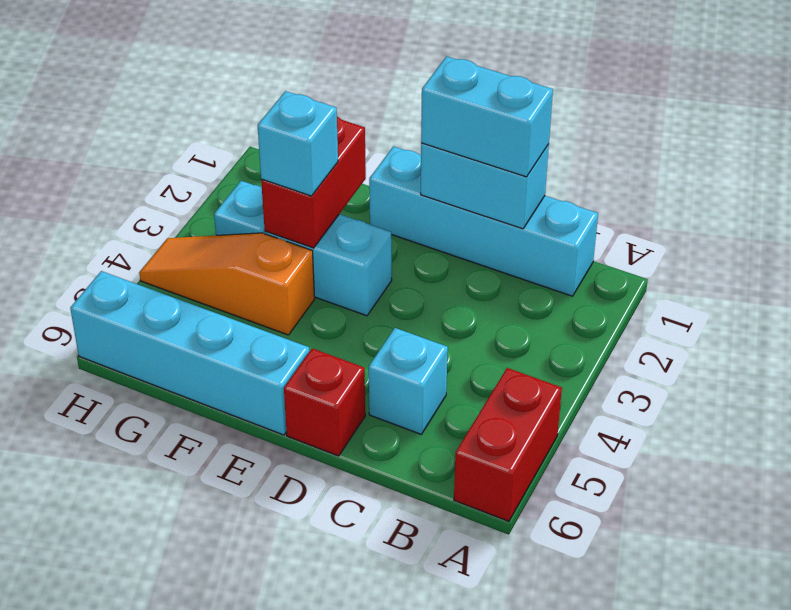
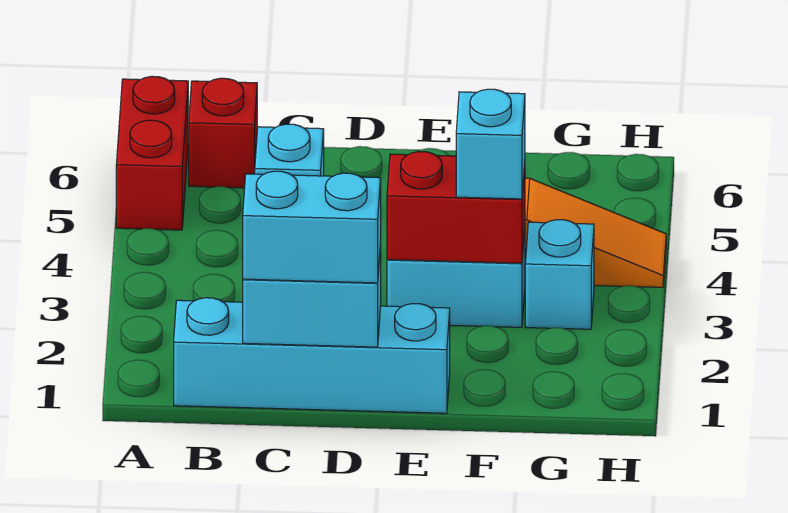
red 1x1 brick [284,348,365,456] -> red 1x1 brick moved to [188,78,257,188]
cyan 1x4 brick [70,271,309,435] -> none
red 1x2 brick [261,117,366,248] -> red 1x2 brick turned to [387,152,525,263]

